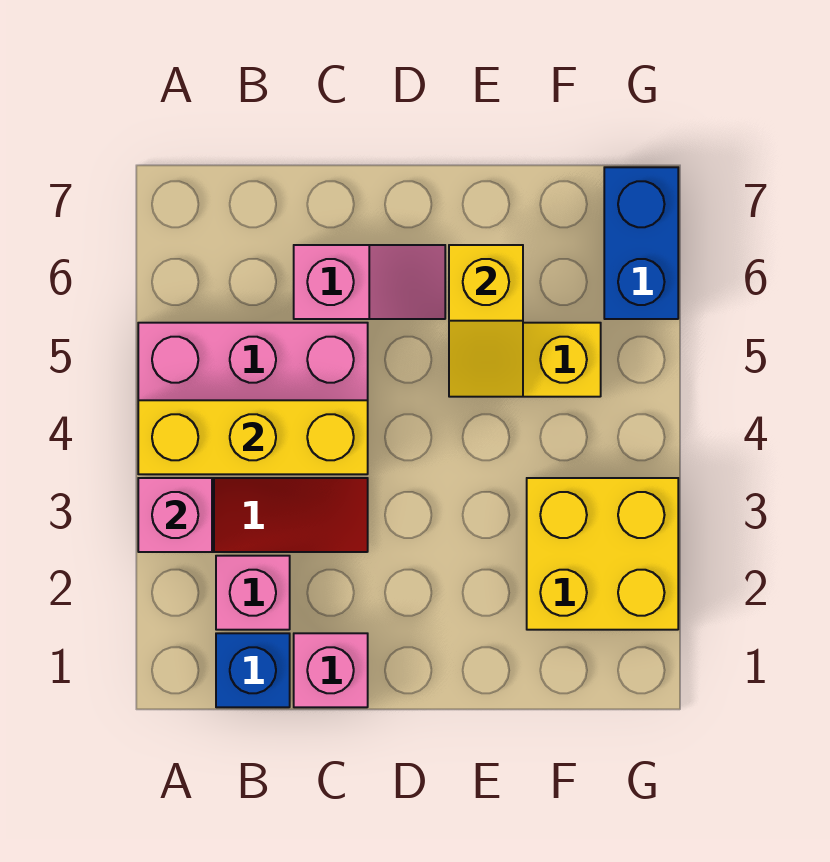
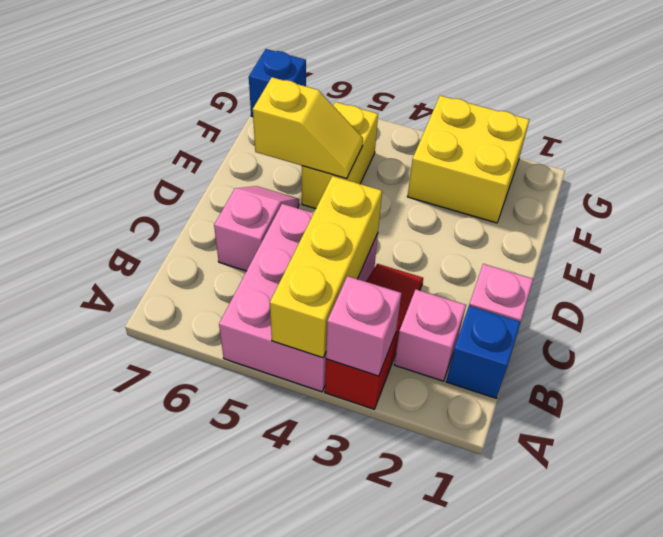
blue 1x2 brick [604,167,678,319] -> blue 1x1 brick [249,49,306,117]

